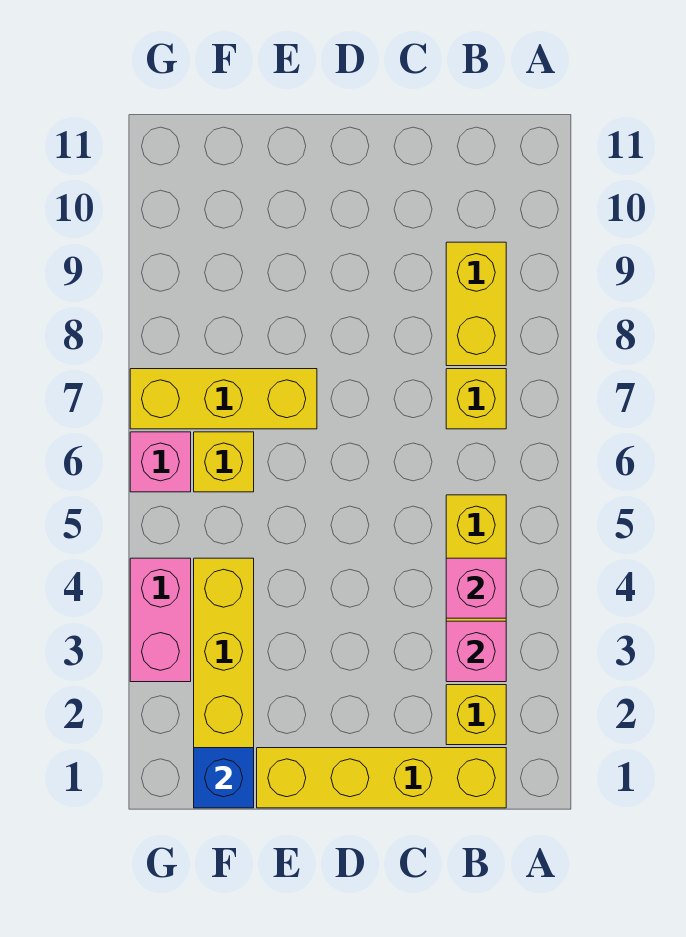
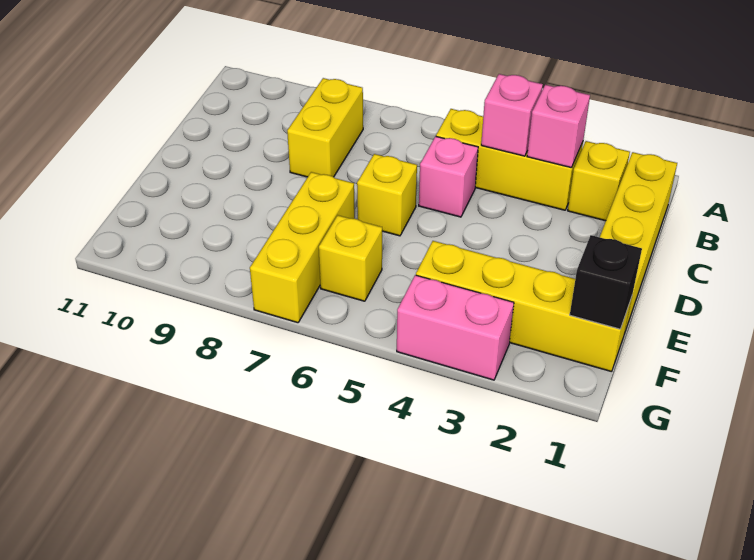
yellow 1x1 brick [446,369,506,429] -> yellow 1x1 brick moved to [357,154,417,236]
yellow 1x2 brick [446,242,506,366] -> yellow 1x2 brick turned to [287,78,363,177]
blue 1x1 brick [194,748,254,808] -> black 1x1 brick [570,235,642,329]
pink 1x1 brick [130,432,191,492] -> pink 1x1 brick moved to [419,136,478,217]

